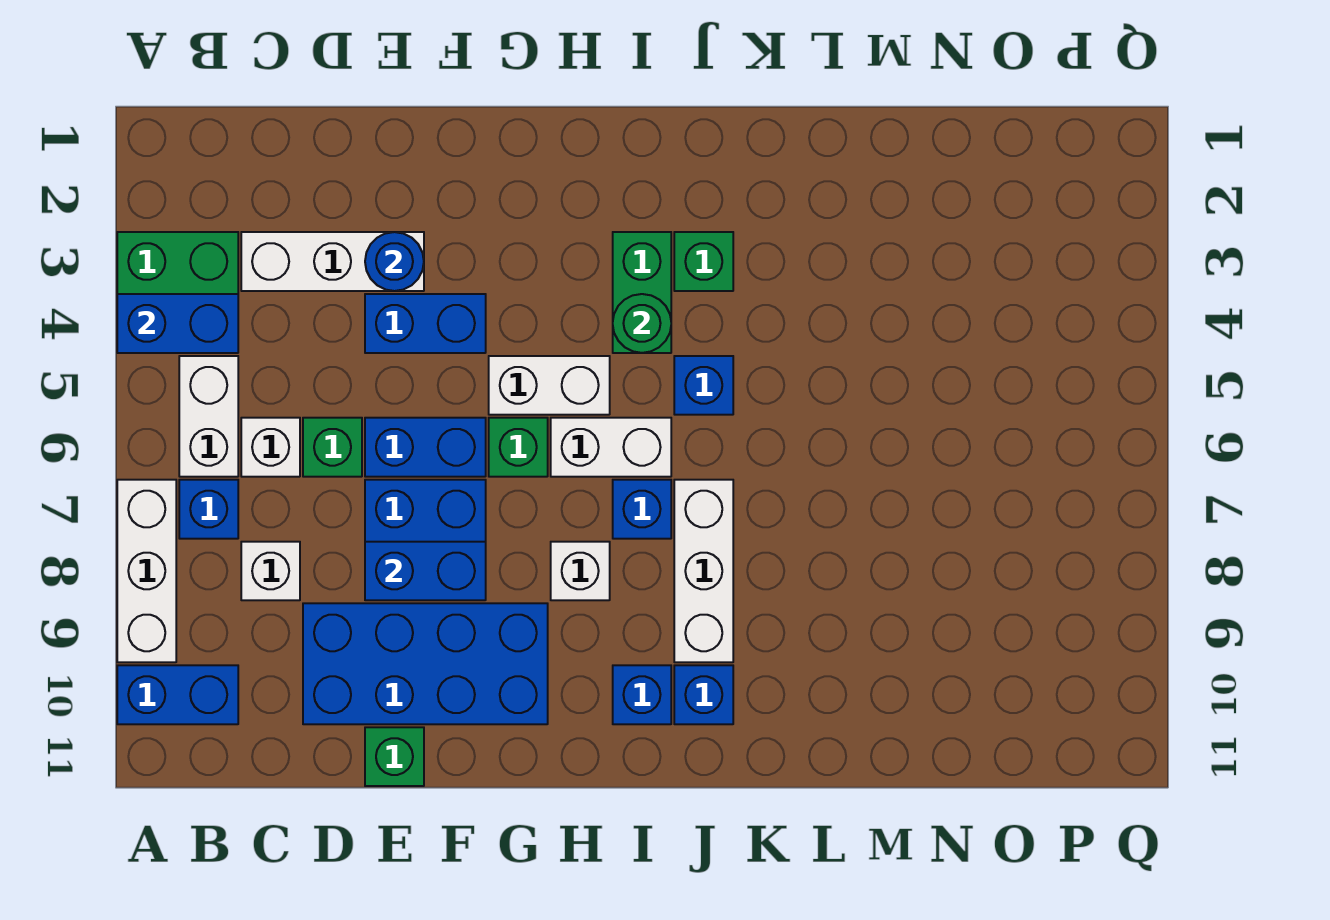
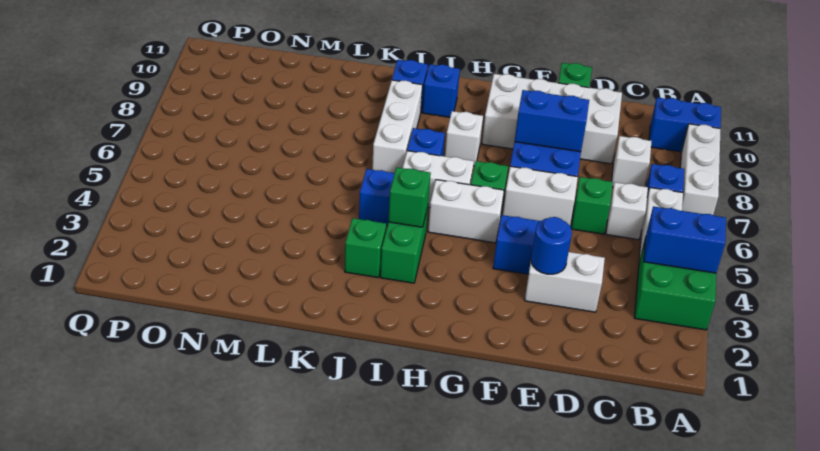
white 1x3 brick [241,232,424,291] -> white 1x2 brick [525,252,605,312]
blue 2x4 brick [303,603,548,724] -> white 2x4 brick [482,74,622,164]
blue 1x2 brick [365,418,486,477] -> white 1x2 brick [503,166,578,225]
green 1x1 round brick [613,294,671,353] -> green 1x1 brick [388,167,431,227]

